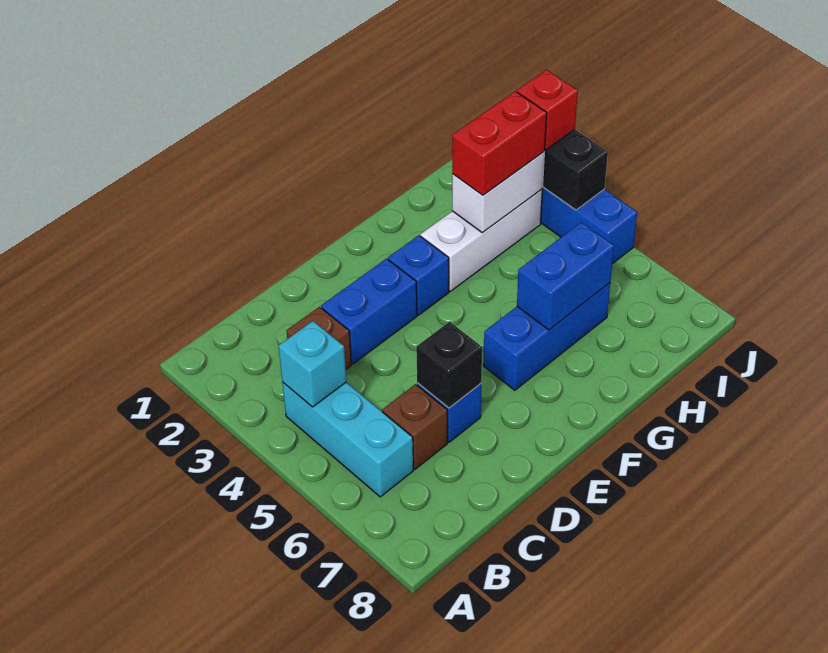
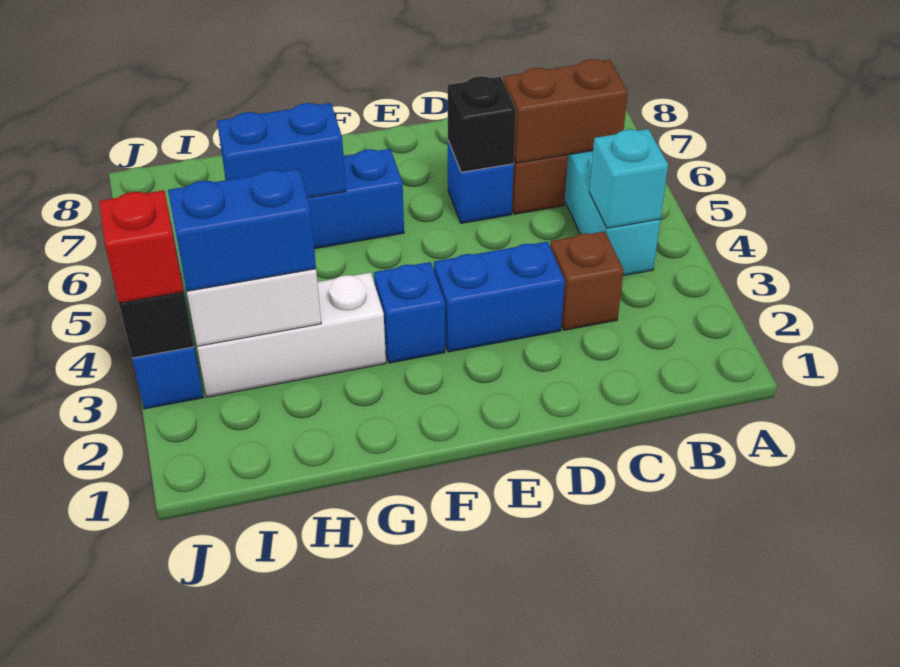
none -> brown 1x2 brick [503,59,628,163]
red 1x2 brick [452,91,547,195] -> blue 1x2 brick [168,169,316,291]

